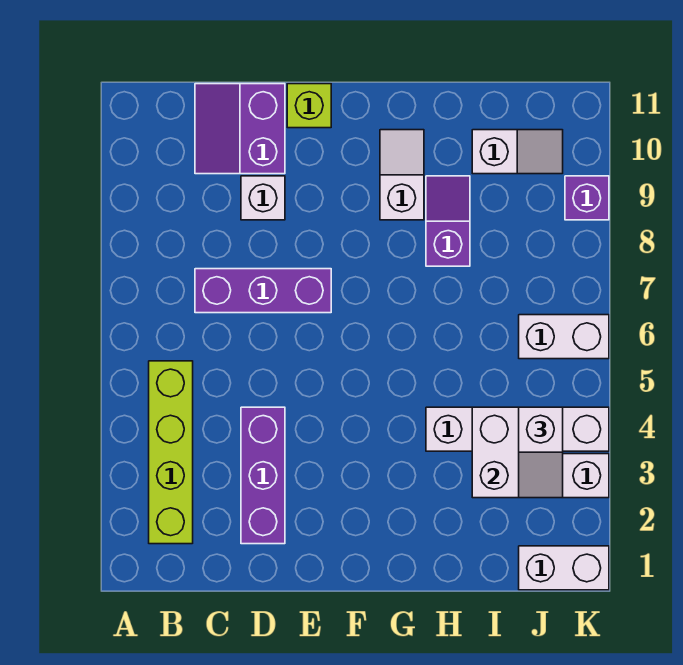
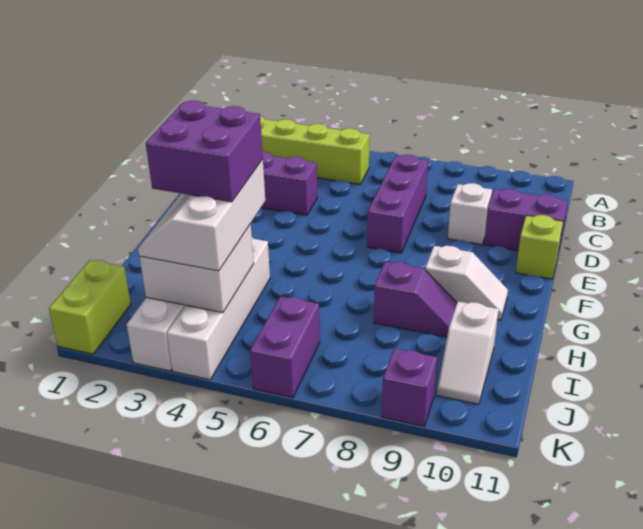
none -> purple 2x2 brick [146,101,263,202]
white 1x2 brick [519,546,609,590] -> lime 1x2 brick [49,260,131,354]
white 1x2 slope [519,407,563,498] -> white 2x3 slope [138,159,265,271]
white 1x2 brick [519,315,609,359] -> purple 1x2 brick [250,296,320,398]

